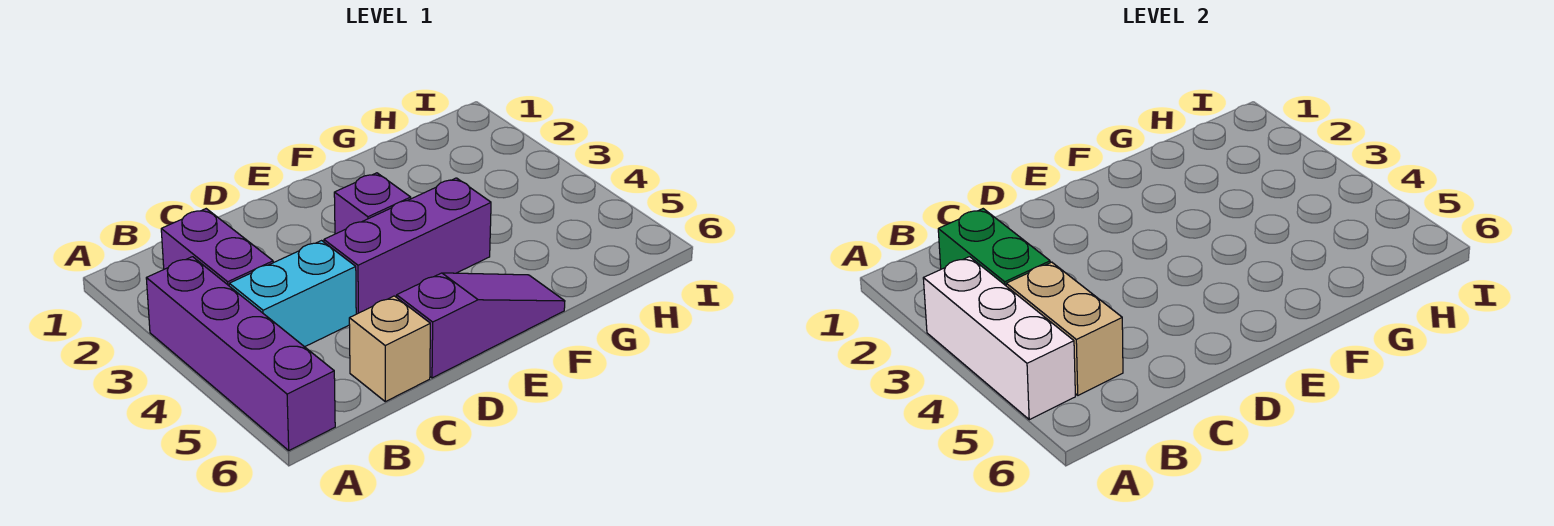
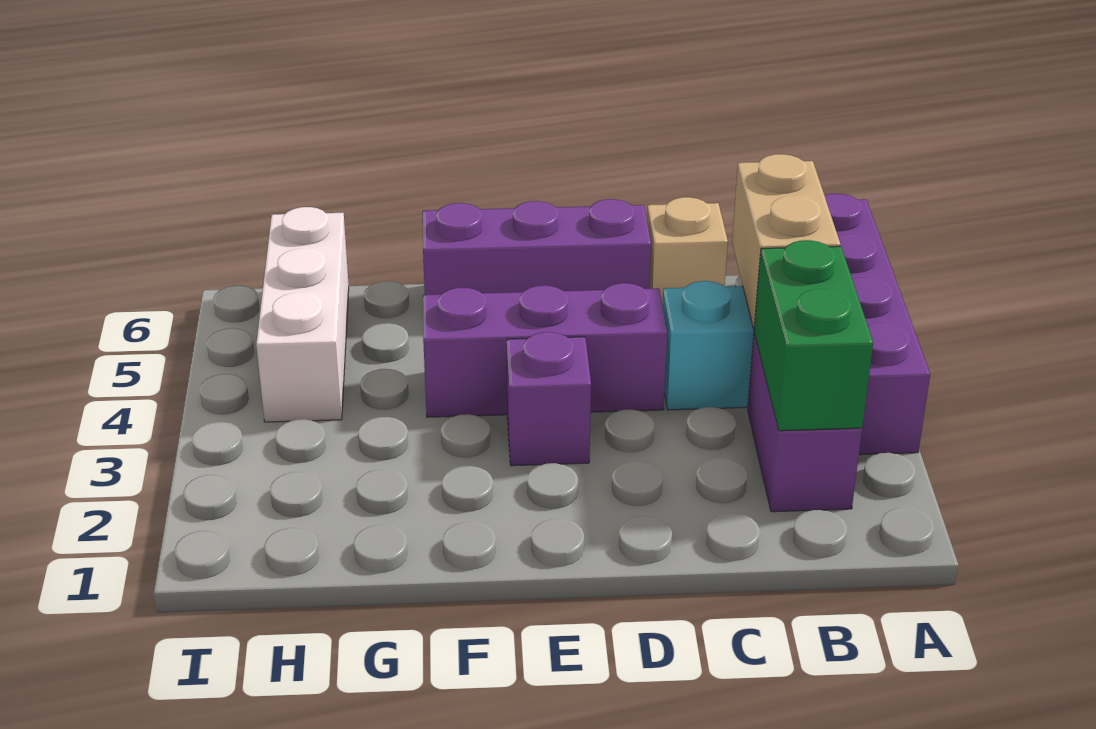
white 1x3 brick [923,257,1075,420] -> white 1x3 brick moved to [256,207,349,422]
purple 1x3 slope [397,273,565,378] -> purple 1x3 brick [423,199,651,295]

